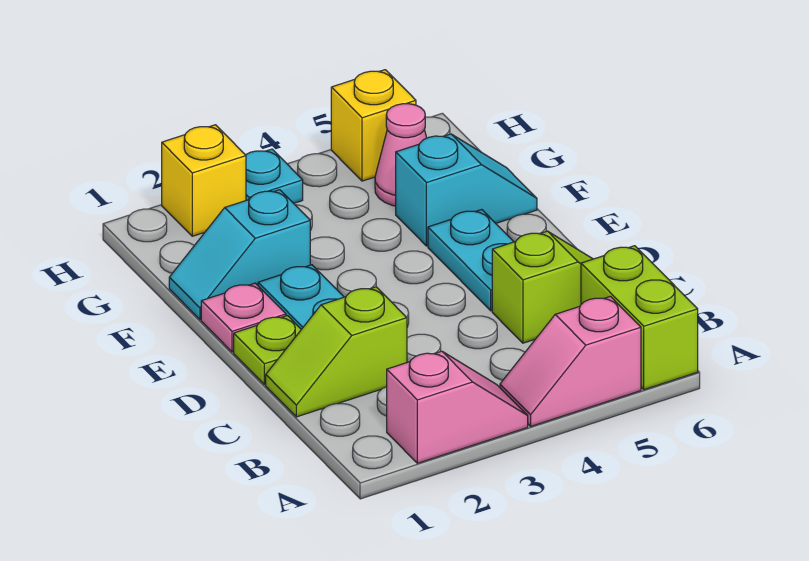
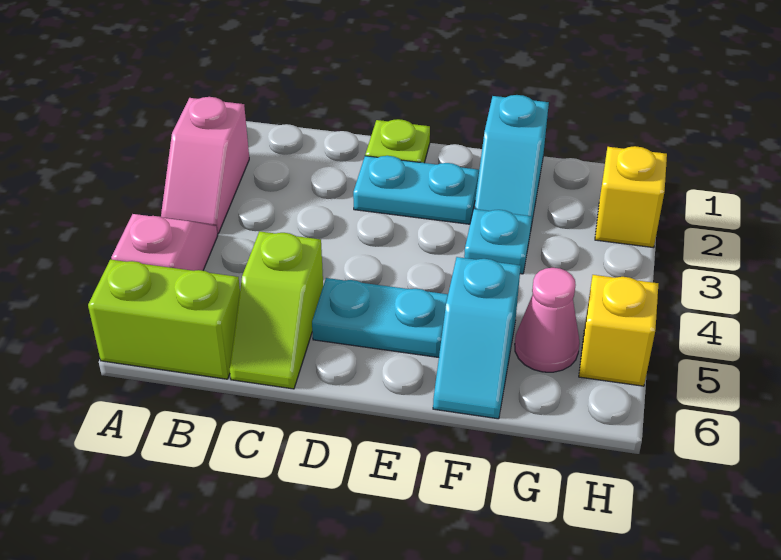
lime 1x2 slope [266,287,407,417] -> none
pink 1x1 plate [201,283,286,352] -> none
cyan 1x2 slope [169,190,310,320] -> cyan 1x2 slope turned to [474,95,549,232]
cyan 1x1 plate [246,149,303,203] -> cyan 1x1 plate moved to [464,209,532,274]

